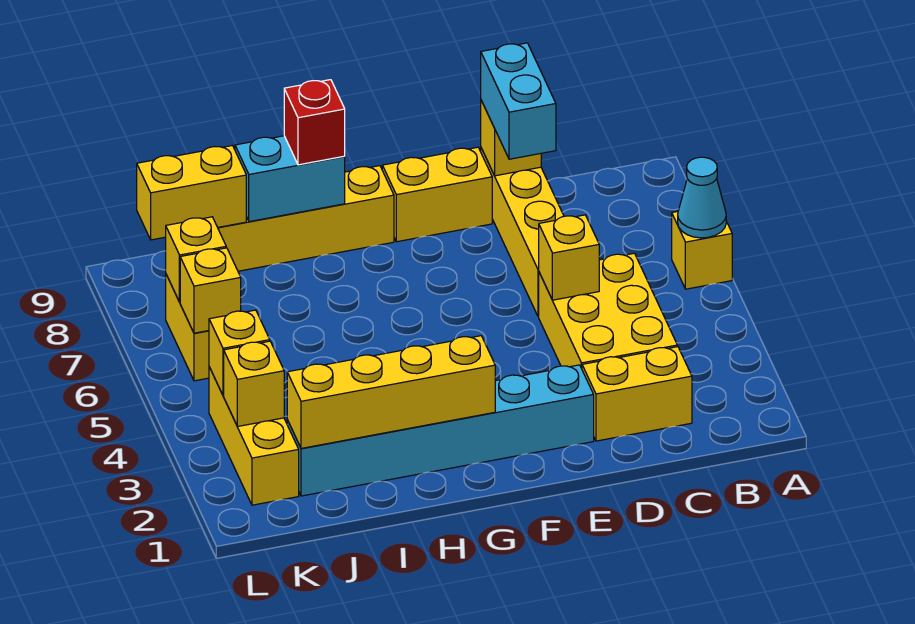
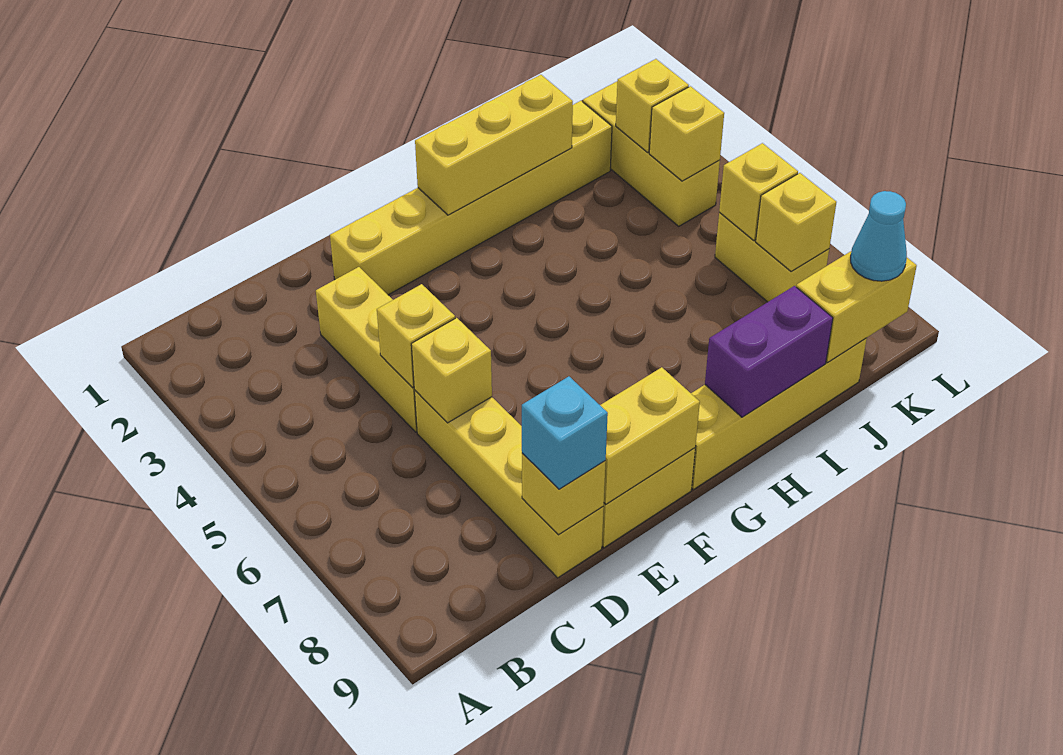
yellow 1x1 brick [672,211,732,289] -> yellow 1x1 brick moved to [411,318,492,423]
cyan 1x1 cone [678,157,726,238] -> cyan 1x1 cone moved to [851,191,907,281]
yellow 1x2 brick [582,347,692,441] -> yellow 1x2 brick moved to [600,367,700,504]
yellow 2x3 brick [539,253,677,369] -> yellow 1x3 brick [316,267,417,432]
cyan 1x2 brick [481,43,556,159] -> cyan 1x1 brick [522,376,608,489]
cyan 1x6 brick [287,365,594,496] -> yellow 1x6 brick [330,101,612,295]
yellow 1x4 brick [287,336,495,448] -> yellow 1x3 brick [415,75,573,215]
cyan 1x2 brick [235,136,345,222] -> purple 1x2 brick [705,286,833,417]
red 1x1 brick [284,80,345,165] -> none

